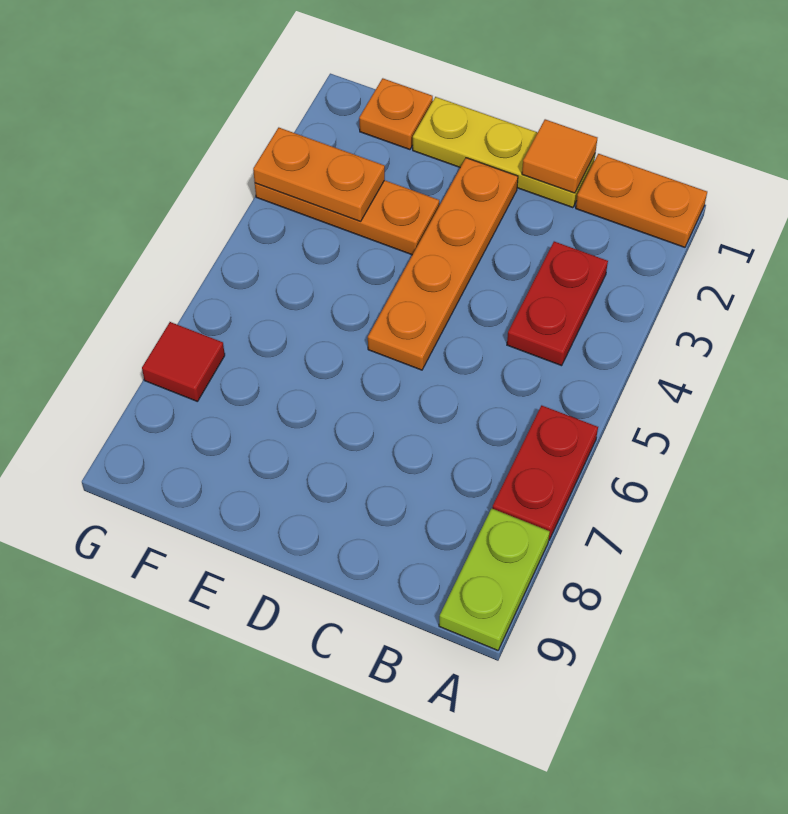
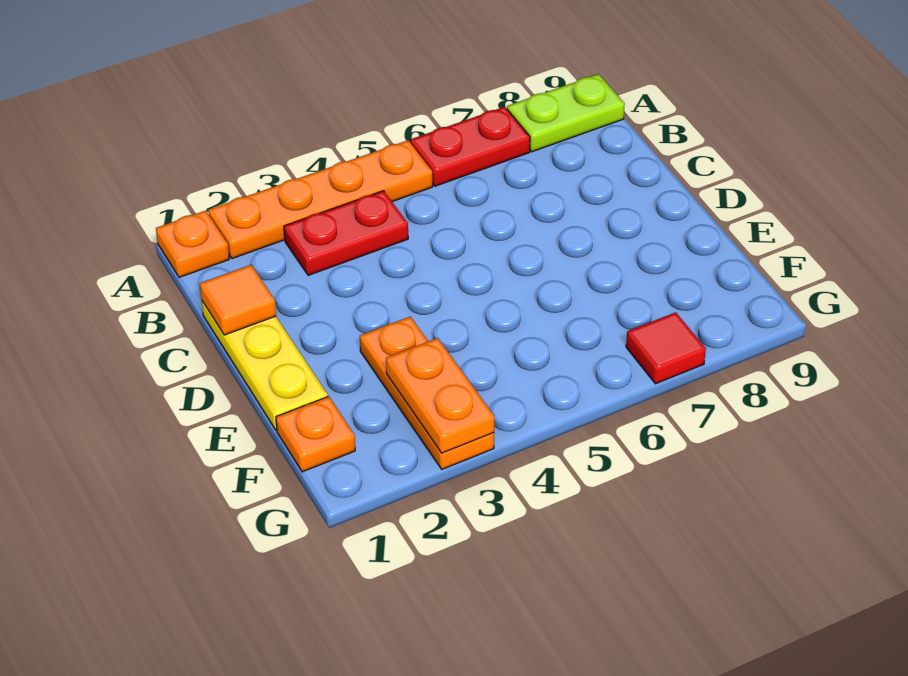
orange 1x2 plate [576,154,707,247] -> orange 1x1 plate [156,211,229,277]
orange 1x4 plate [368,158,518,370] -> orange 1x4 plate moved to [208,140,433,259]

